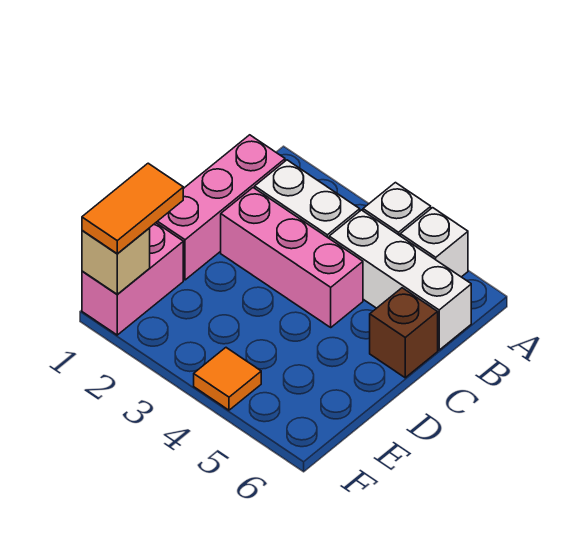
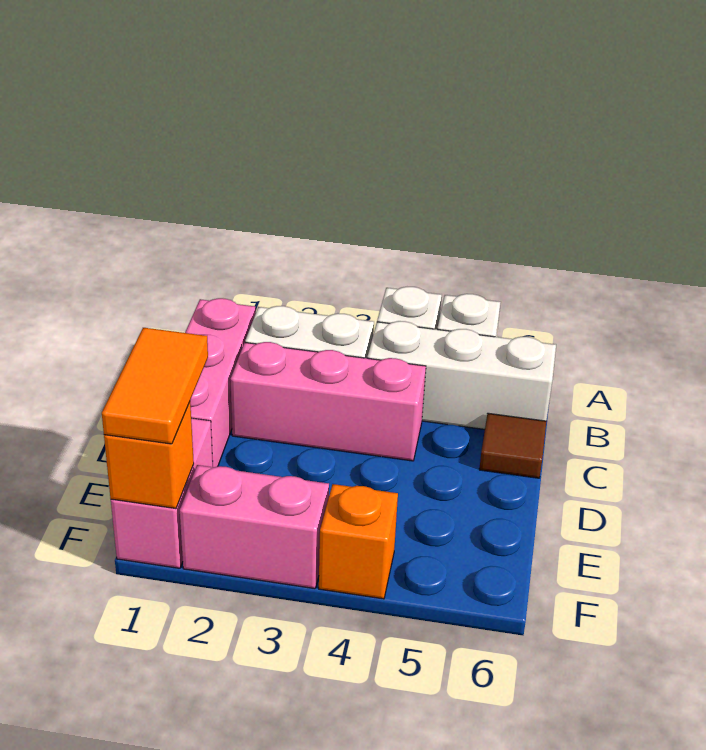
brown 1x1 brick [370,288,438,378] -> brown 1x1 tile [479,413,546,478]
tan 1x1 brick [82,228,150,294] -> orange 1x1 brick [104,402,194,509]
none -> pink 1x2 brick [180,465,329,589]
orange 1x1 tile [194,348,261,410] -> orange 1x1 brick [319,484,398,599]

